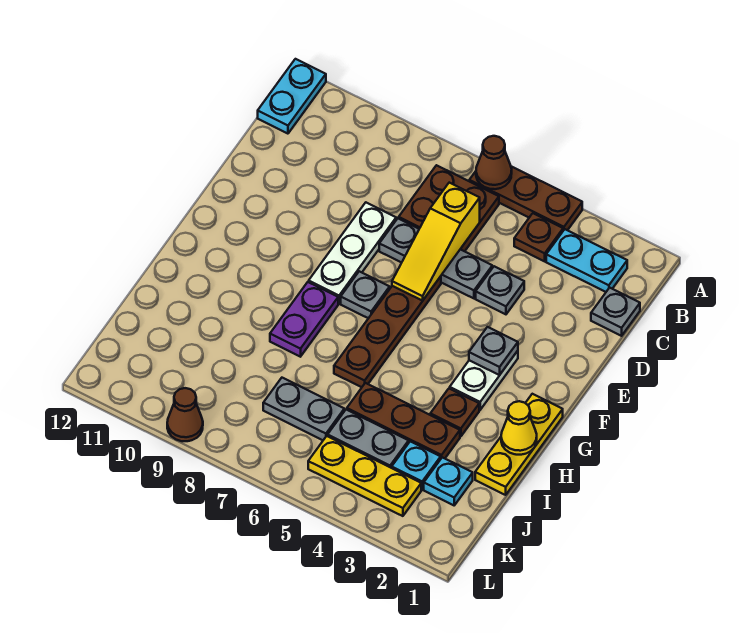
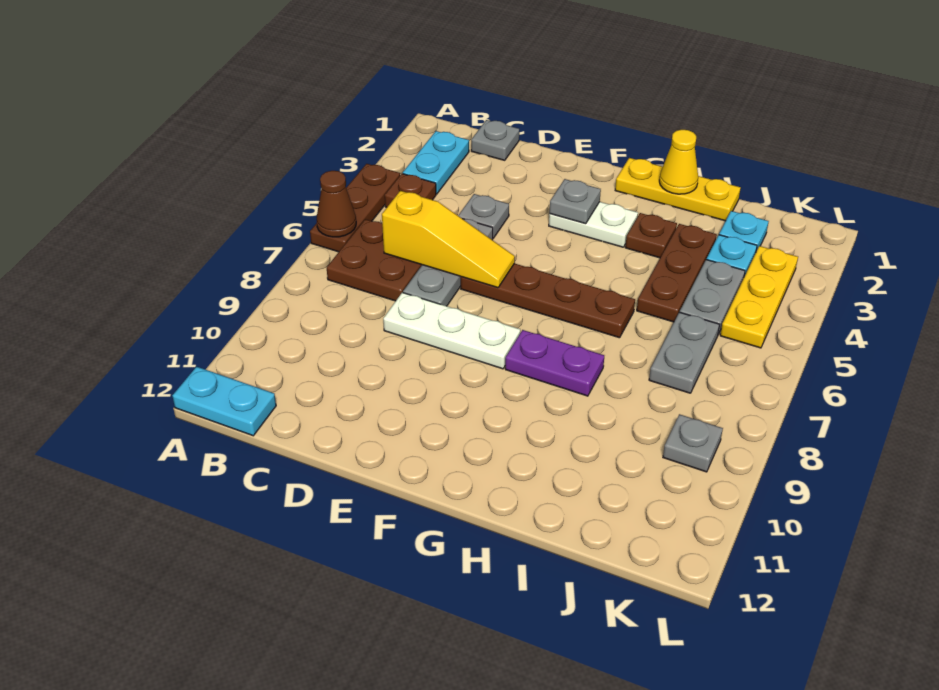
grey 1x1 plate [341,271,390,318] -> grey 1x1 plate moved to [663,414,723,472]
brown 1x1 cone [167,388,203,441] -> none

